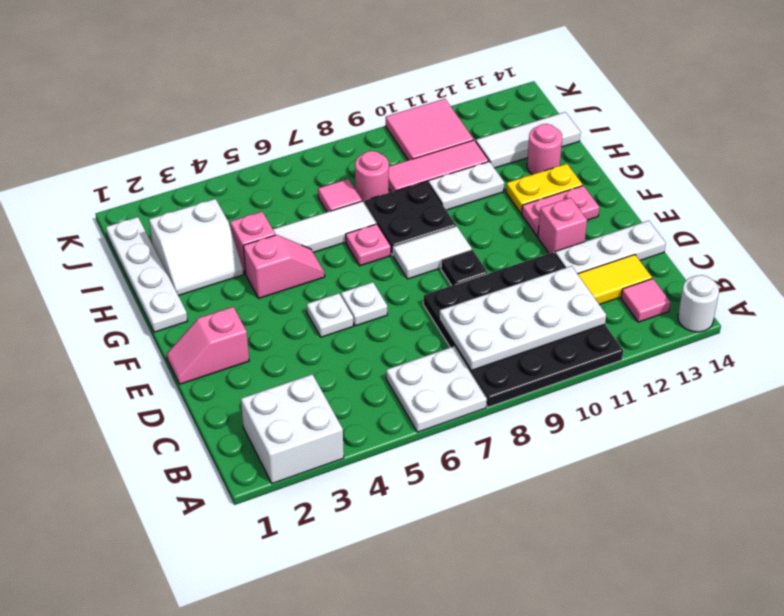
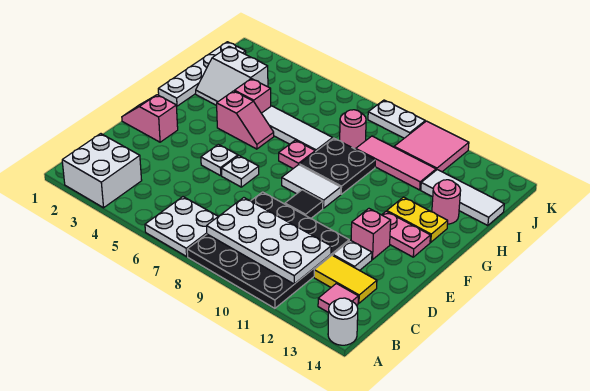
white 1x3 plate [555,221,666,274] -> white 1x1 plate [333,240,372,271]
black 1x1 plate [441,250,488,286] -> black 1x1 tile [285,190,323,218]
white 1x2 plate [428,161,504,210] -> white 1x2 plate moved to [368,100,425,138]
pink 1x1 tile [318,179,362,212] -> none

